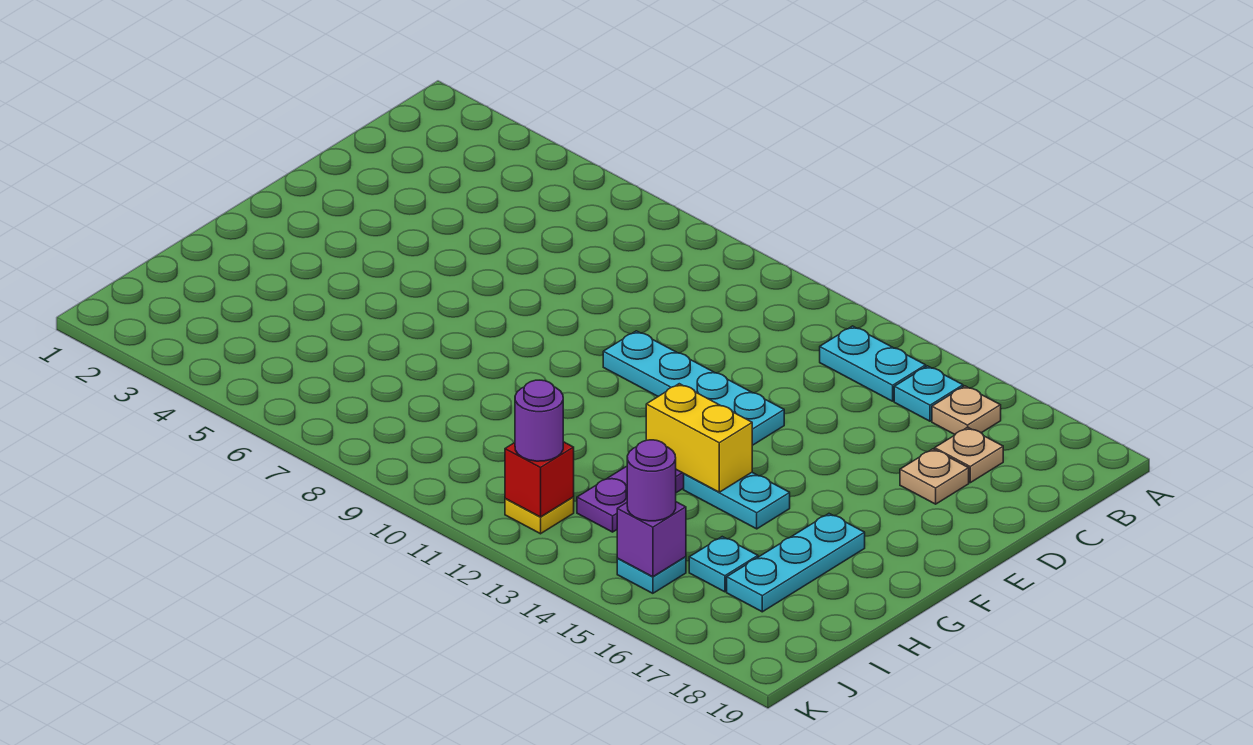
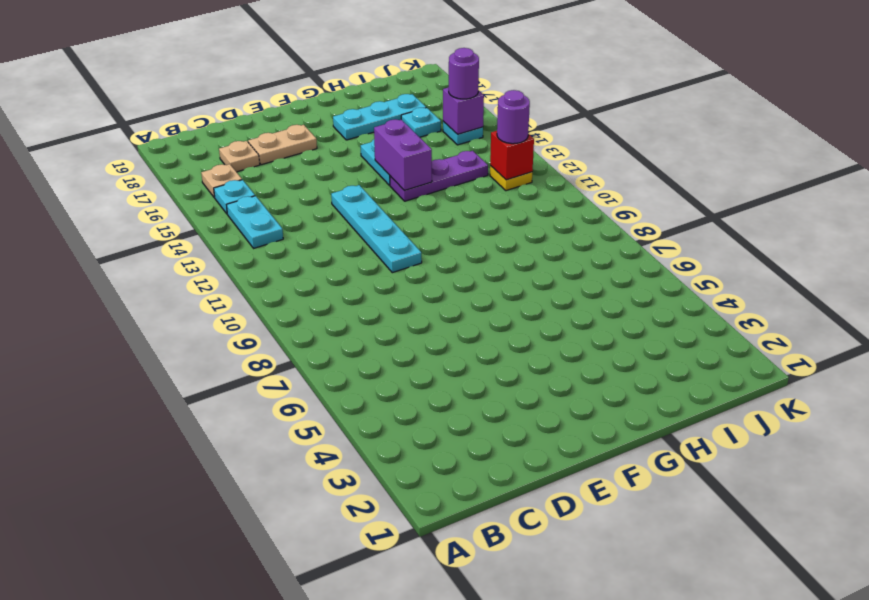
tan 1x1 plate [900,449,969,504] -> tan 1x2 plate [248,125,317,165]
yellow 1x2 brick [646,384,752,492] -> purple 1x2 brick [374,119,432,191]

